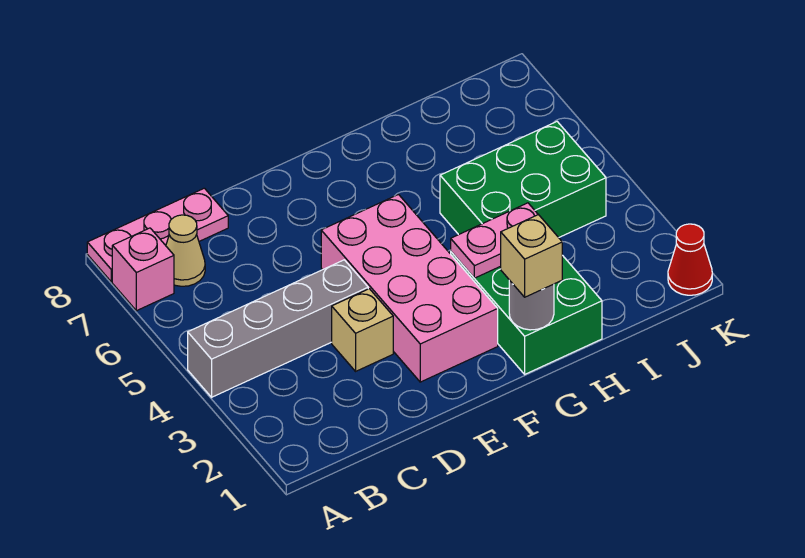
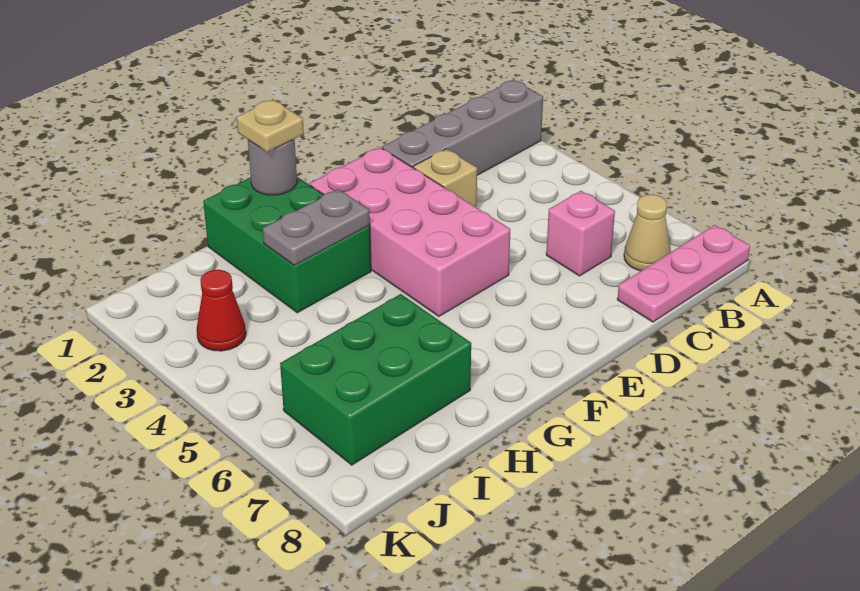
grey 1x4 brick [188,260,368,397] -> grey 1x4 brick moved to [382,80,543,175]
pink 1x1 brick [112,228,174,311] -> pink 1x1 brick moved to [546,191,615,276]
tan 1x1 brick [501,215,562,297] -> tan 1x1 plate [237,100,304,152]
pink 1x2 plate [451,203,538,278] -> grey 1x2 plate [263,189,370,265]
green 2x3 brick [440,122,606,237] -> green 2x3 brick moved to [280,294,471,465]
red 1x1 cone [668,224,712,295] -> red 1x1 cone moved to [197,270,246,351]

